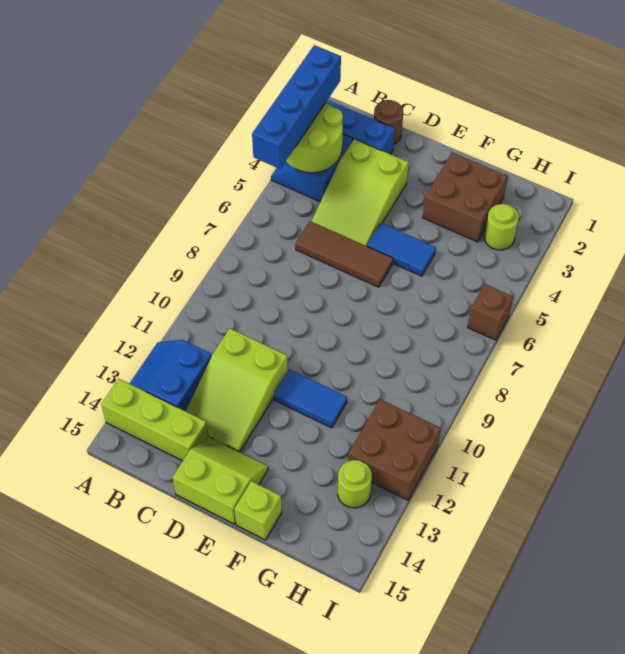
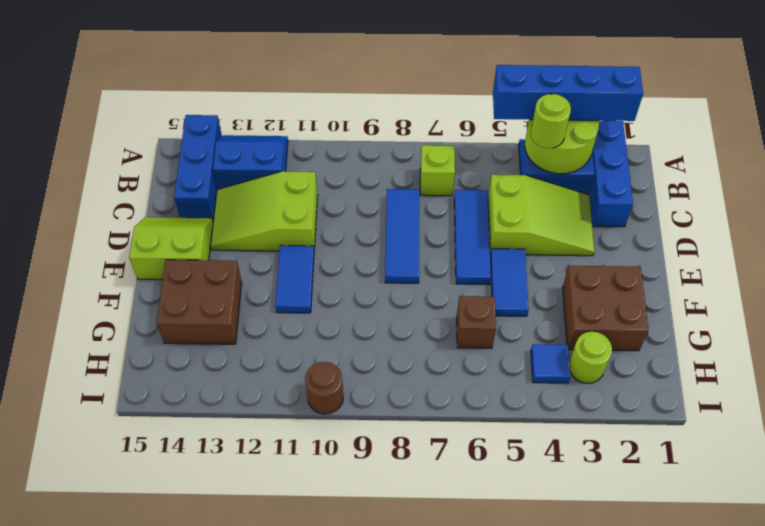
lime 1x3 brick [101,379,208,461] -> blue 1x3 brick [174,115,222,220]
brown 1x1 round brick [374,100,403,144] -> brown 1x1 round brick moved to [305,362,343,414]
lime 2x3 slope [311,139,409,246] -> lime 2x3 slope turned to [488,174,595,256]
brown 1x3 tile [295,221,393,287] -> blue 1x3 tile [454,190,491,285]
none -> blue 1x3 tile [385,189,419,283]
lime 2x2 slope [172,437,268,524] -> lime 2x2 slope turned to [129,217,213,280]
lime 1x1 brick [234,481,282,540] -> lime 1x1 brick moved to [420,145,455,196]
none -> blue 1x1 tile [531,344,570,383]
brown 2x2 brick [348,399,441,500] -> brown 2x2 brick moved to [157,260,242,344]
lime 1x1 round brick [338,460,372,508] -> lime 1x1 round brick moved to [531,94,571,148]
brown 1x1 brick [468,284,513,340] -> brown 1x1 brick moved to [457,296,496,348]

